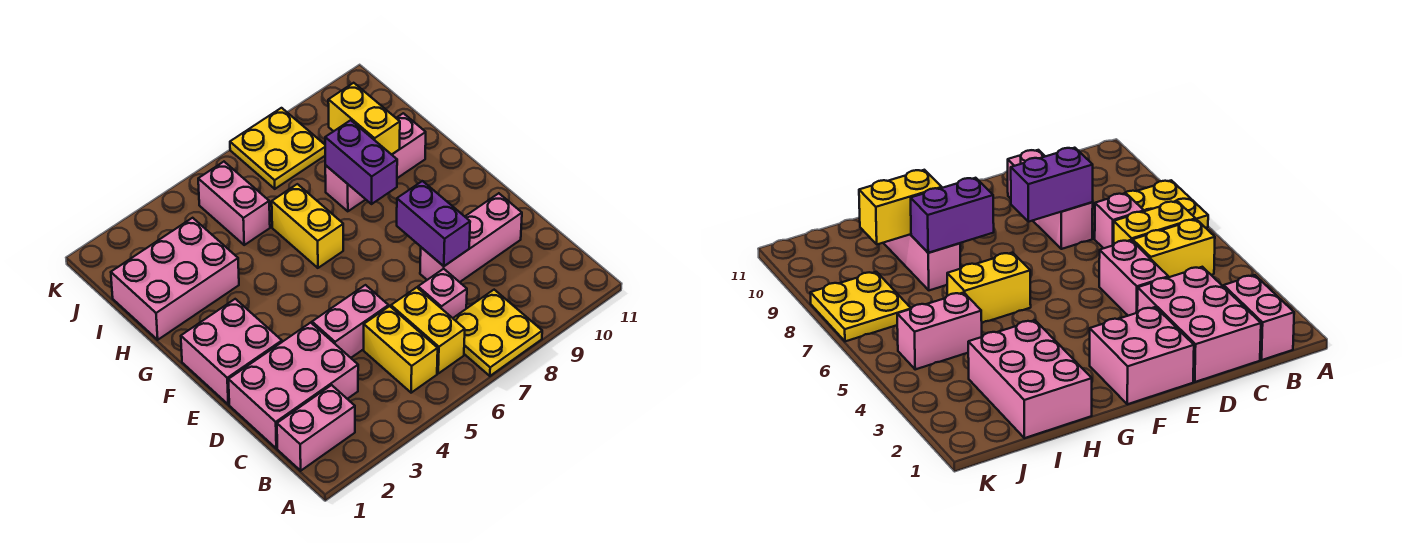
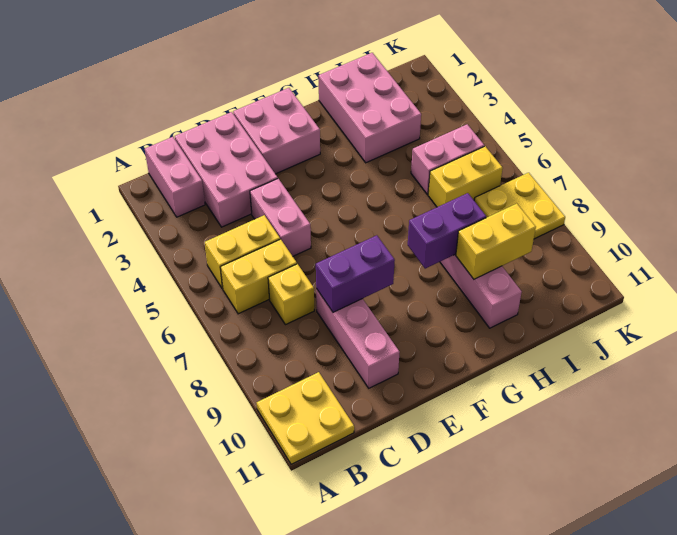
yellow 2x2 plate [453,290,542,376] -> yellow 2x2 plate moved to [257,372,354,464]
pink 1x1 brick [418,269,467,318] -> yellow 1x1 brick [268,264,314,325]
yellow 1x2 brick [272,184,343,268] -> yellow 1x2 brick moved to [428,146,503,207]

